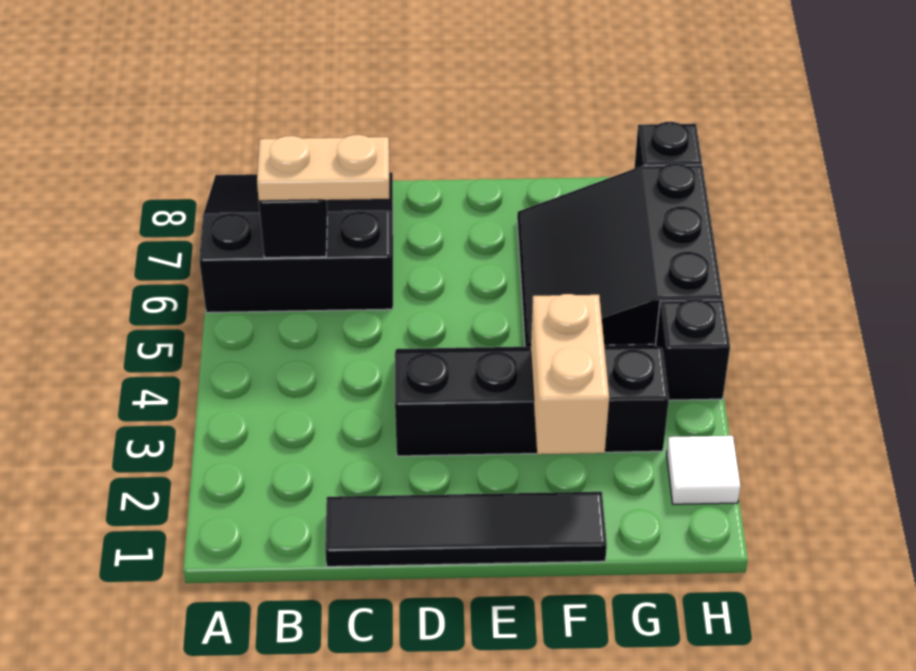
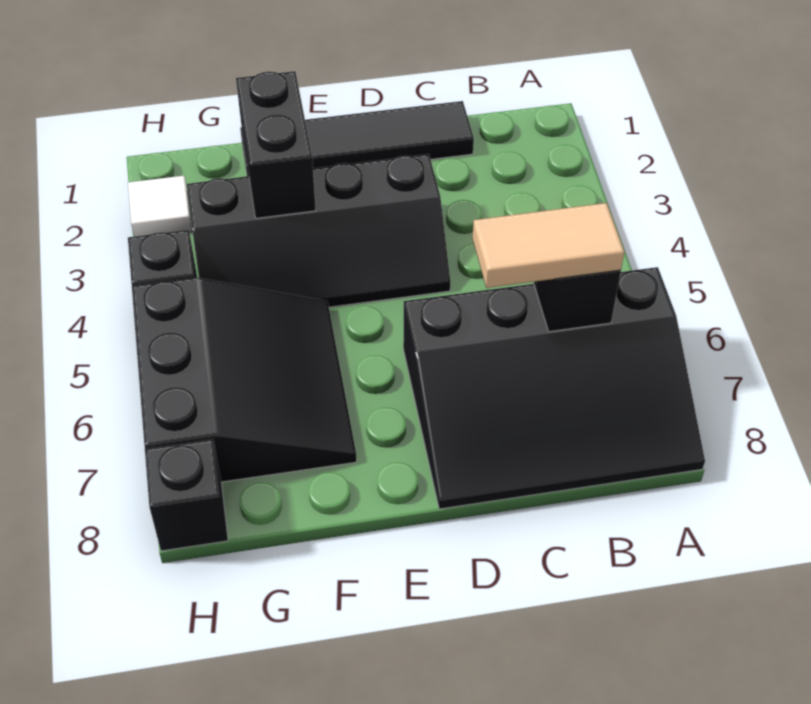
black 3x3 slope [199,172,393,313] -> black 3x4 slope [403,267,705,509]
tan 1x2 plate [257,135,389,201] -> tan 1x2 tile [472,203,624,288]
tan 1x2 brick [531,294,609,454] -> black 1x2 brick [236,71,316,218]

